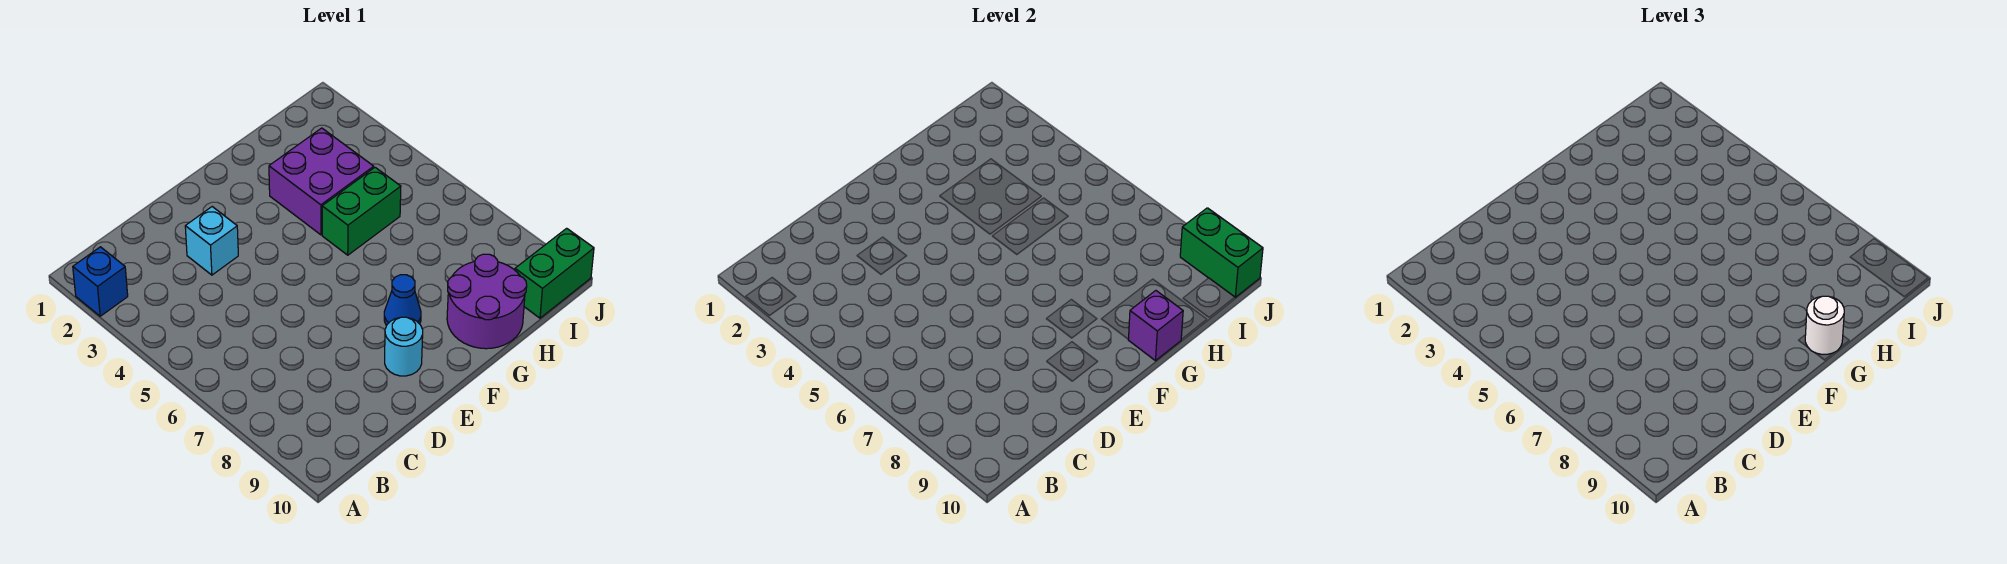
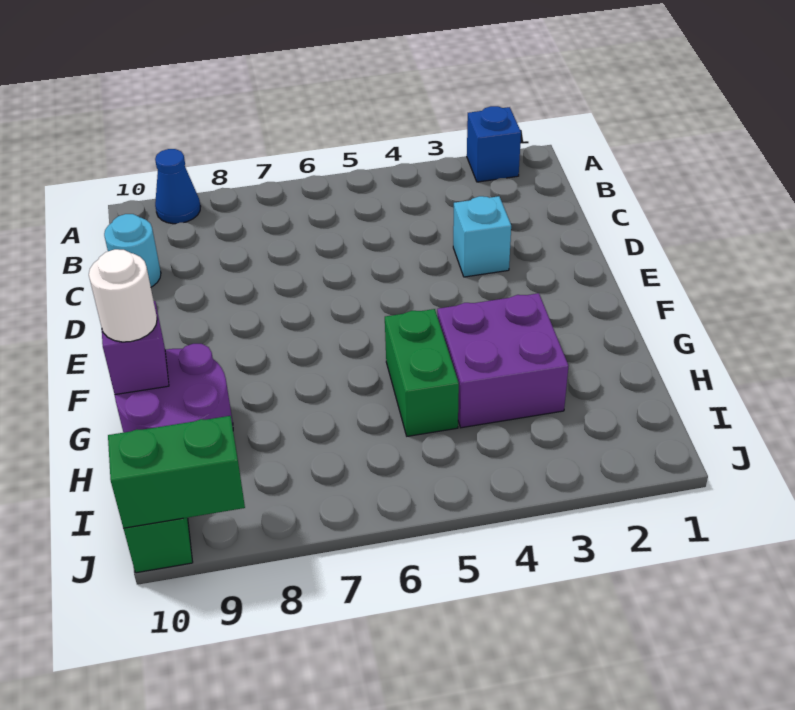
cyan 1x1 round brick [385,317,423,376] -> cyan 1x1 round brick moved to [104,214,161,287]
blue 1x1 cone [384,275,421,326] -> blue 1x1 cone moved to [155,149,201,224]

